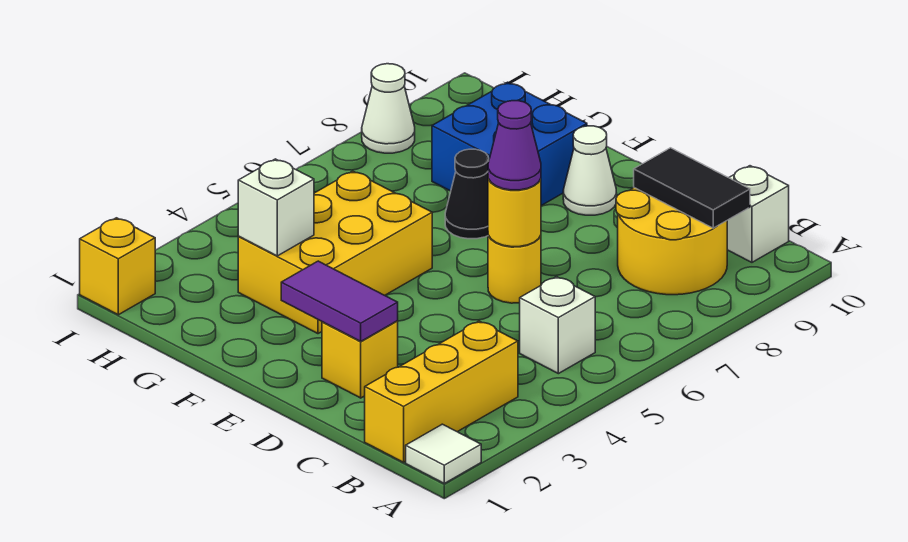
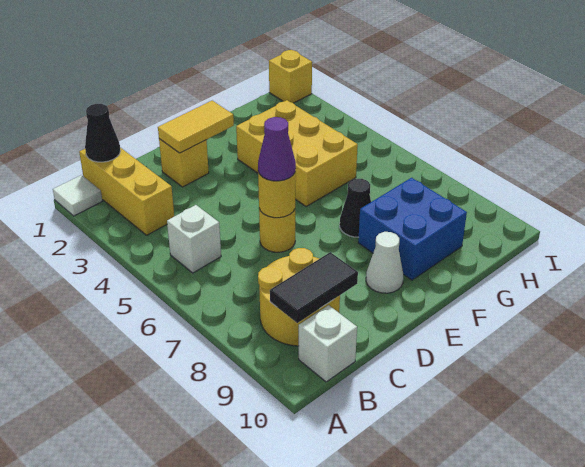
none -> black 1x1 cone [85,104,121,162]
purple 1x2 tile [281,261,398,341] -> yellow 1x2 tile [158,101,234,153]
white 1x1 brick [238,159,314,256] -> none
white 1x1 cone [362,64,415,153] -> none

